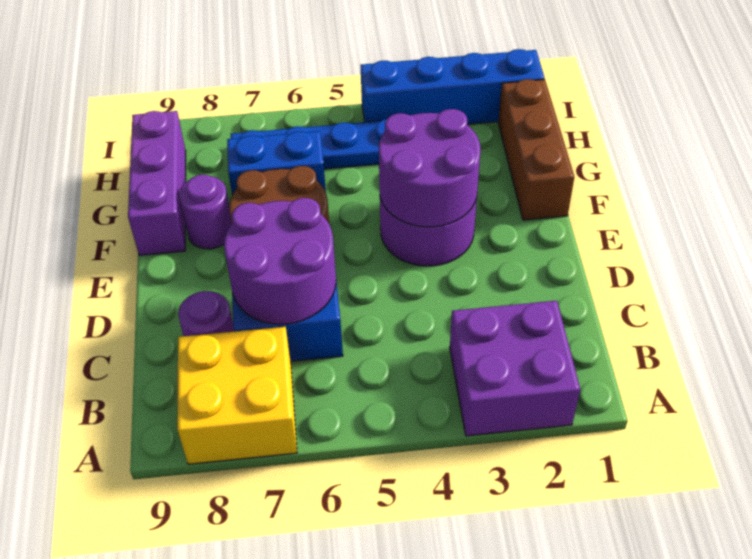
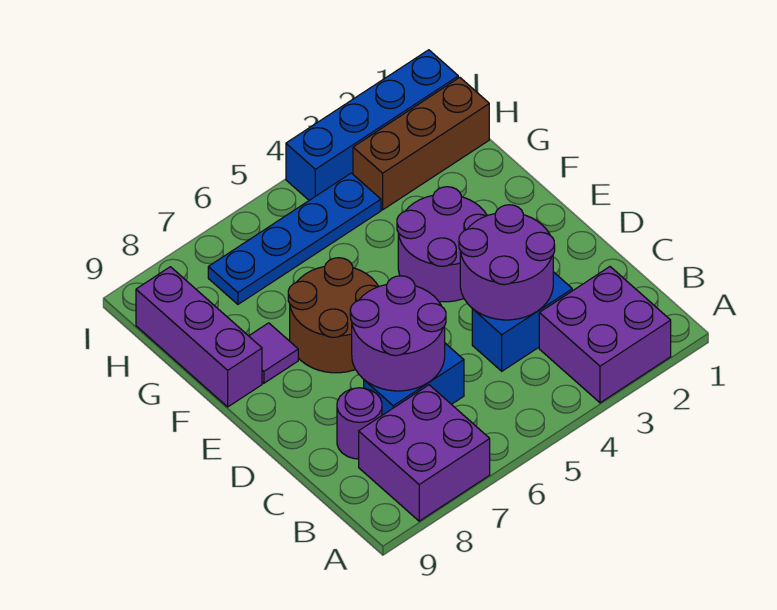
yellow 2x2 brick [177,327,297,464] -> purple 2x2 brick [359,385,490,521]
purple 2x2 round brick [379,109,481,227] -> purple 2x2 round brick moved to [459,205,555,320]
brown 1x3 brick [498,79,574,220] -> brown 1x3 brick turned to [353,77,489,210]
purple 1x1 round brick [179,175,232,249] -> purple 1x1 tile [249,323,298,383]
blue 1x2 brick [227,131,326,195] -> blue 1x2 brick moved to [472,272,572,371]

